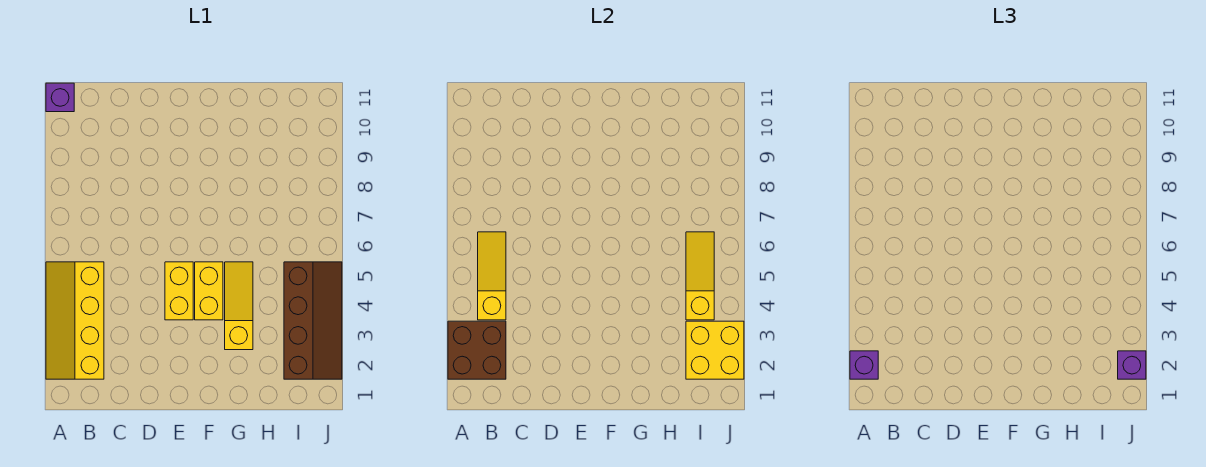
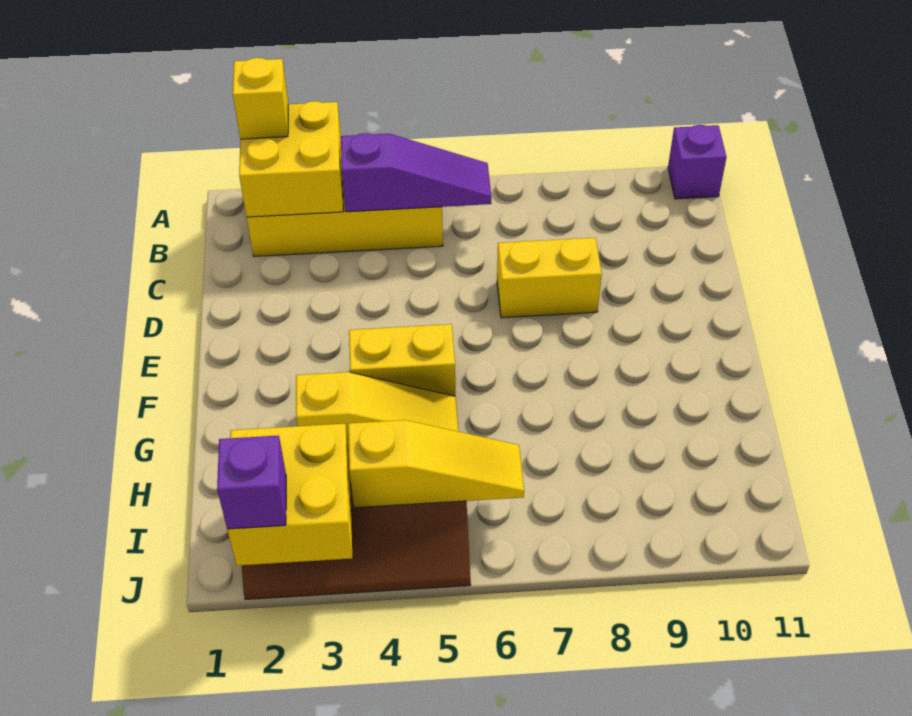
brown 2x2 brick [448,321,506,379] -> yellow 2x2 brick [239,101,343,217]
purple 1x1 brick [850,351,878,379] -> yellow 1x1 brick [233,58,288,139]
yellow 1x3 slope [478,232,506,320] -> purple 1x3 slope [341,133,491,212]
yellow 1x2 brick [165,262,193,320] -> yellow 1x2 brick moved to [497,238,602,318]

